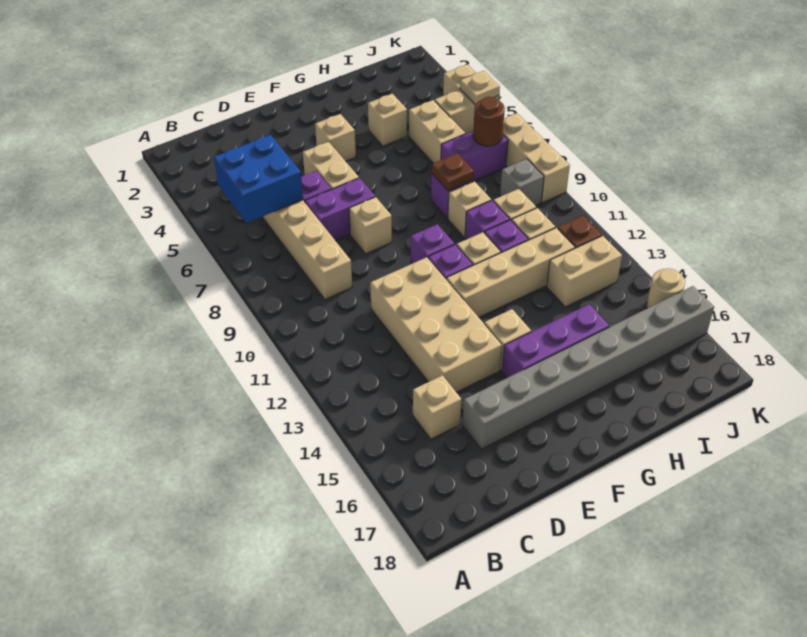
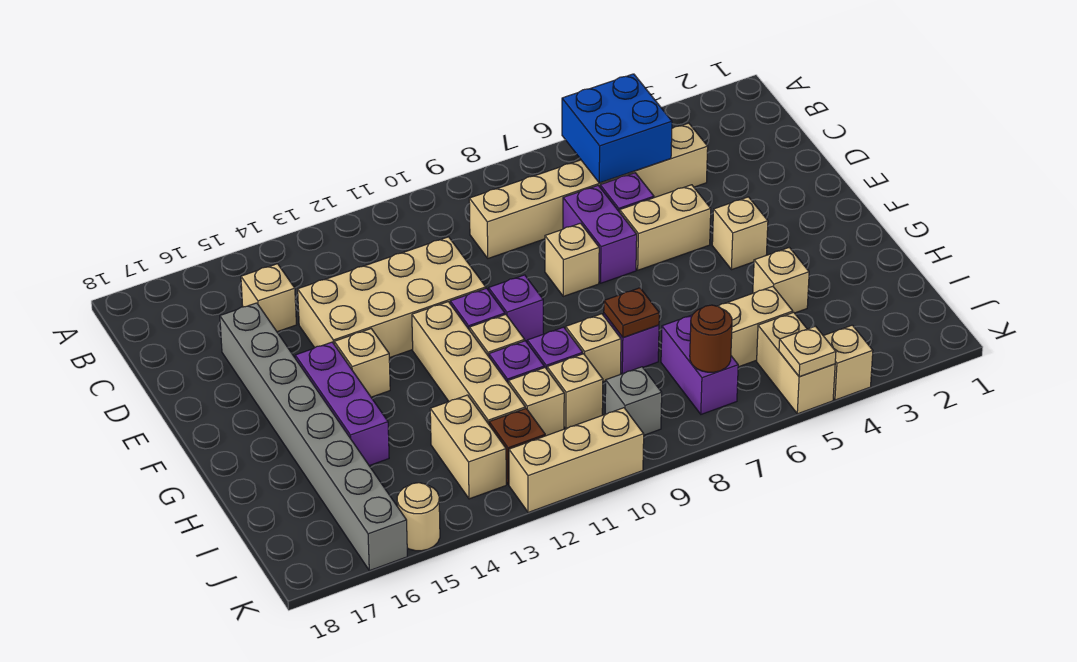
tan 1x3 brick [503,113,570,203] -> tan 1x3 brick moved to [509,408,644,512]

